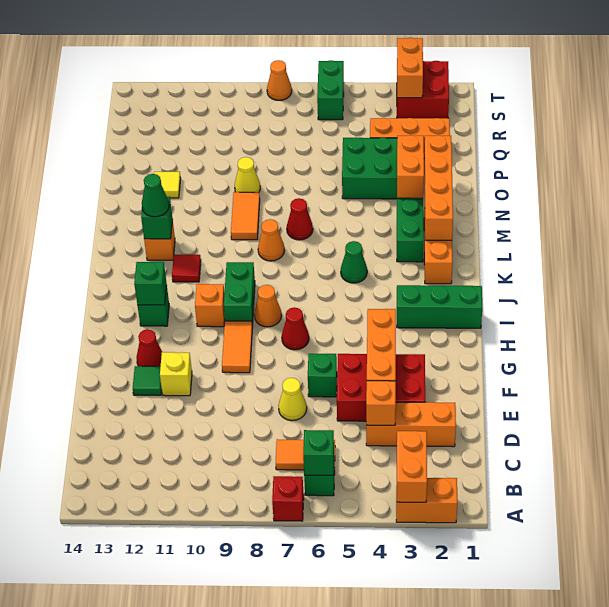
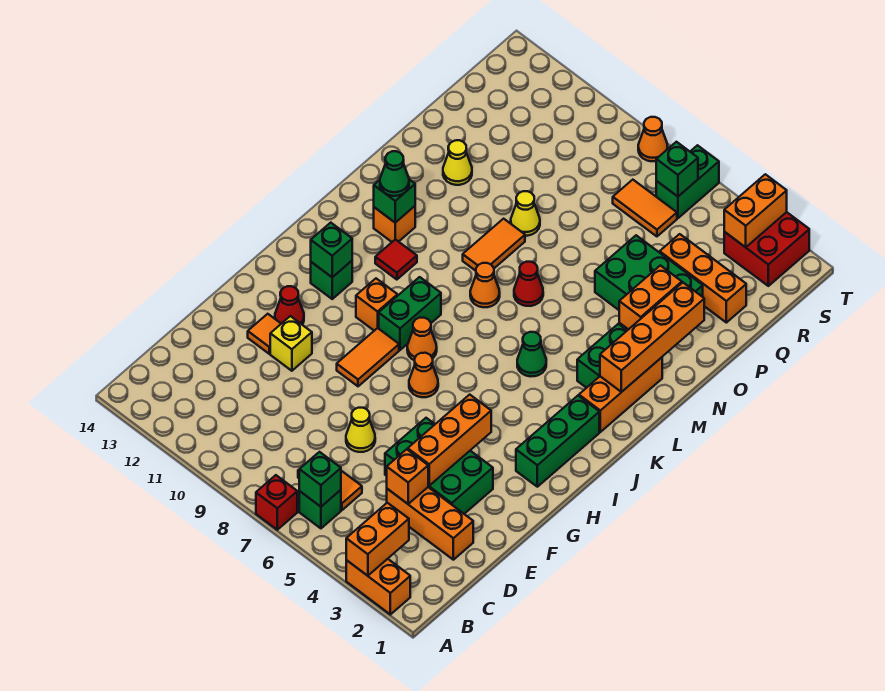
red 2x3 brick [337,354,425,421] -> green 2x3 brick [385,418,493,514]
green 1x1 brick [308,354,337,397] -> green 1x1 brick moved to [656,142,698,196]
green 1x1 tile [133,366,162,395] -> orange 1x1 tile [248,314,281,354]
red 1x1 cone [282,307,309,350] -> orange 1x1 cone [409,353,438,397]
green 1x3 brick [397,285,482,328] -> green 1x3 brick turned to [516,396,599,487]
yellow 1x1 tile [154,172,181,198] -> yellow 1x1 cone [443,140,472,185]
none -> orange 1x2 tile [613,180,677,236]

